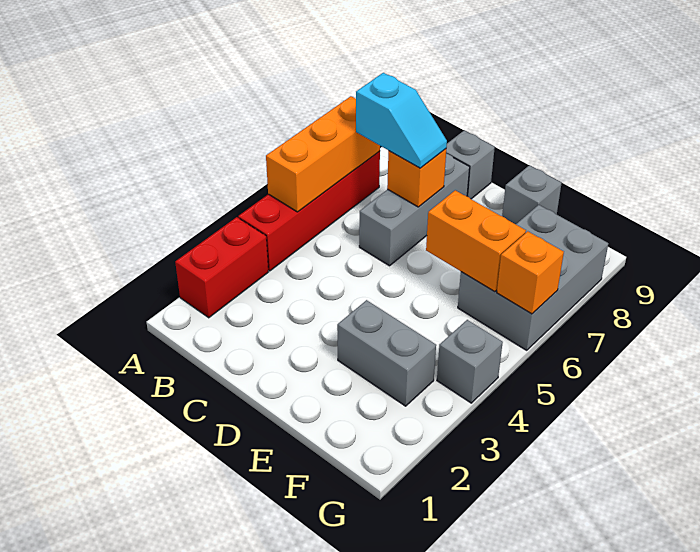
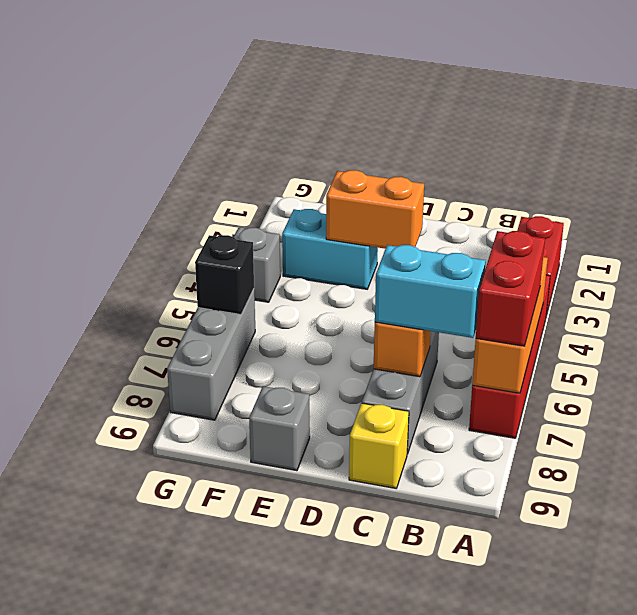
none -> red 1x2 brick [476,231,545,346]
cyan 1x2 slope [356,73,447,168] -> cyan 1x2 brick [375,245,486,338]
grey 1x1 brick [446,130,495,199] -> yellow 1x1 brick [349,403,409,488]
grey 1x2 brick [337,300,436,406] -> cyan 1x2 brick [282,209,378,289]
orange 1x2 brick [426,190,526,292] -> orange 1x2 brick moved to [326,170,424,249]
grey 2x3 brick [458,205,608,350] -> grey 1x3 brick [167,289,255,420]
orange 1x1 brick [497,231,564,314] -> black 1x1 brick [195,235,254,315]

